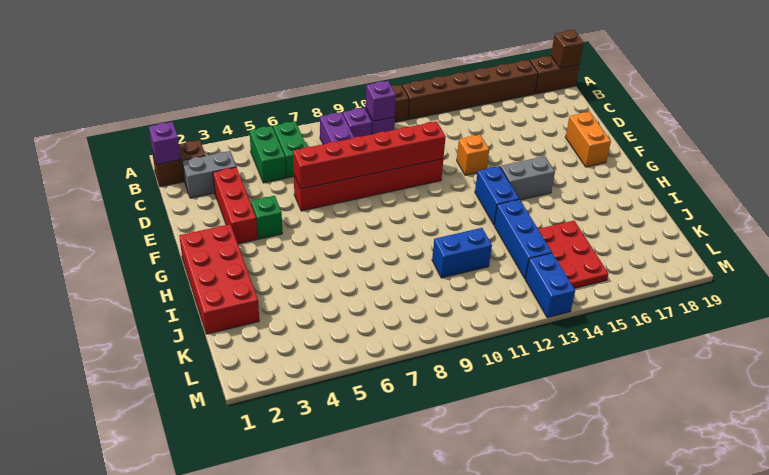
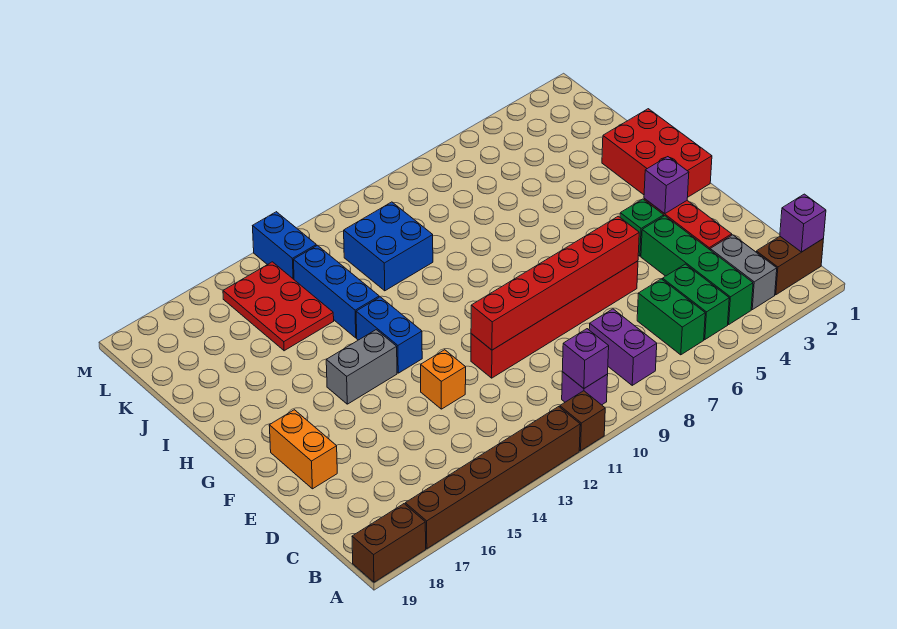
brown 1x1 brick [551,30,584,68] -> none
none -> green 1x4 brick [641,216,753,324]
purple 1x1 brick [343,108,372,137] -> purple 1x1 brick moved to [644,157,689,214]
grey 1x2 brick [182,151,236,198] -> grey 1x2 brick turned to [710,235,777,310]
red 2x4 brick [179,224,259,334] -> red 2x3 brick [602,109,712,197]
blue 1x2 brick [432,228,492,278] -> blue 2x2 brick [344,202,433,291]

